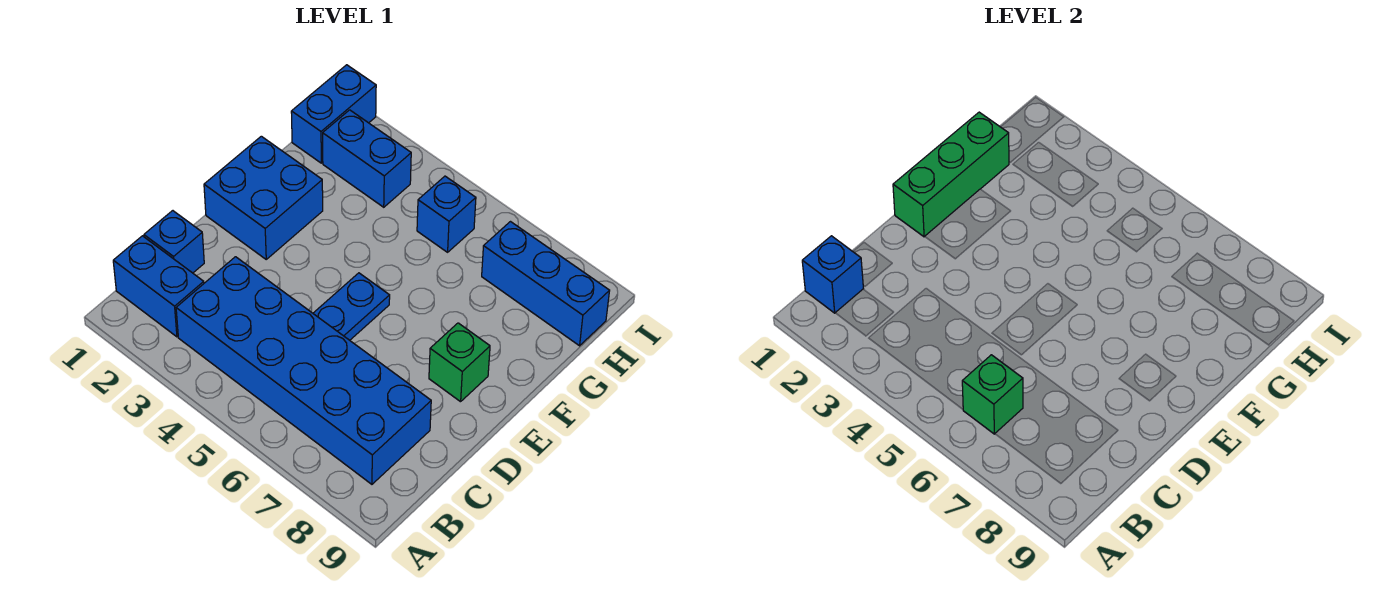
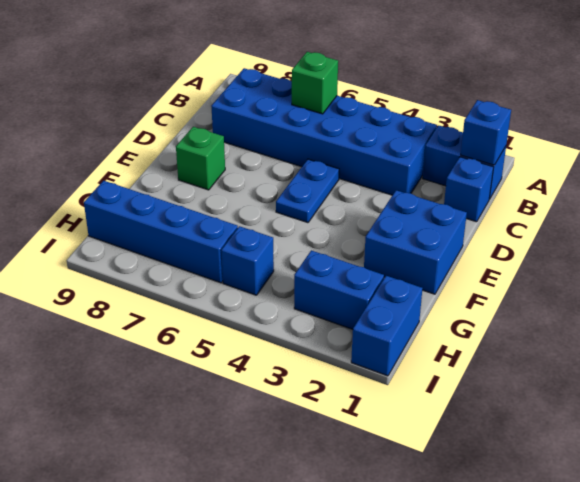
green 1x3 brick [893,112,1009,237] -> none
blue 1x3 brick [482,222,610,346] -> blue 1x4 brick [84,181,238,283]

